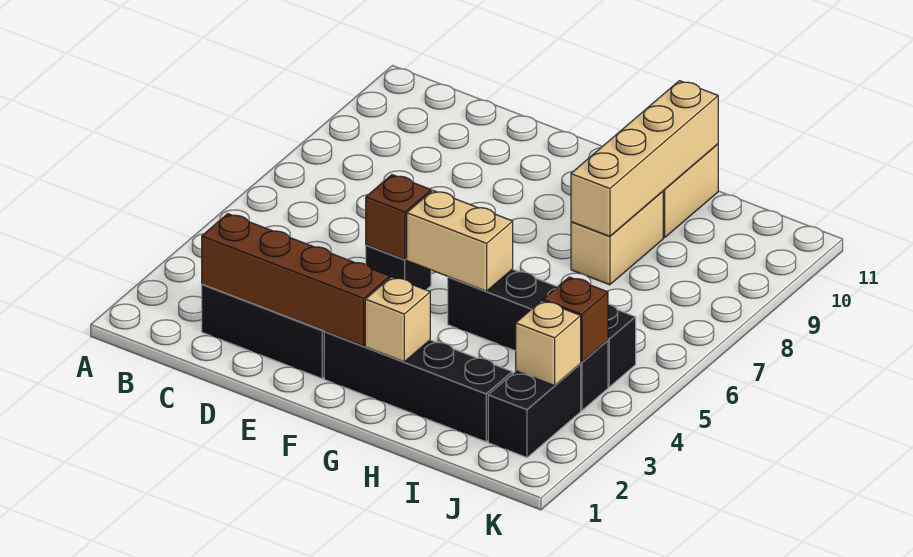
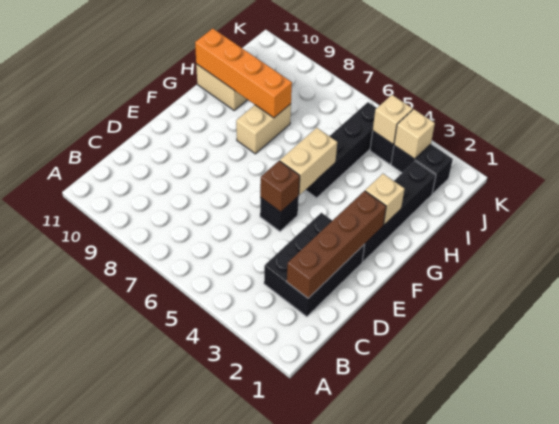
tan 1x2 brick [571,191,663,285] -> tan 1x2 brick turned to [236,104,291,154]
tan 1x4 brick [571,81,718,236] -> orange 1x4 brick [195,28,292,118]
brown 1x1 brick [543,277,608,362] -> tan 1x1 brick [373,95,413,144]

